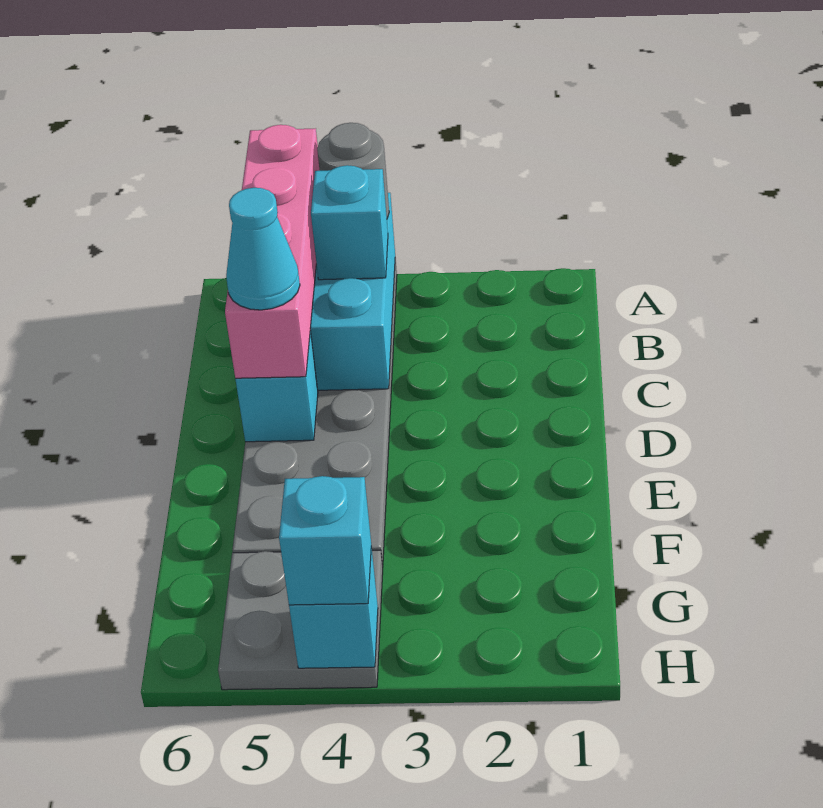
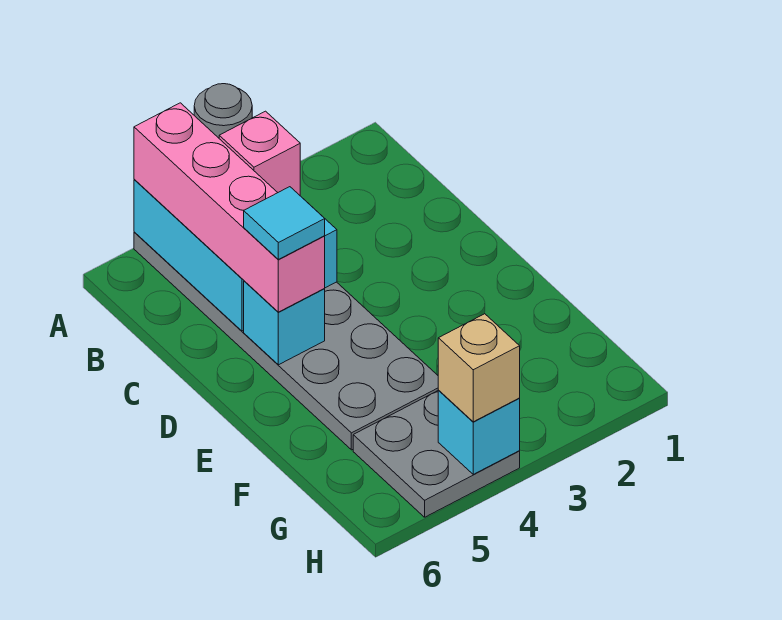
cyan 1x1 brick [311,165,388,280] -> pink 1x1 brick [219,111,300,195]
cyan 1x1 cone [226,188,300,310] -> cyan 1x1 tile [244,187,325,259]
cyan 1x1 brick [279,476,371,605] -> tan 1x1 brick [438,314,520,422]

